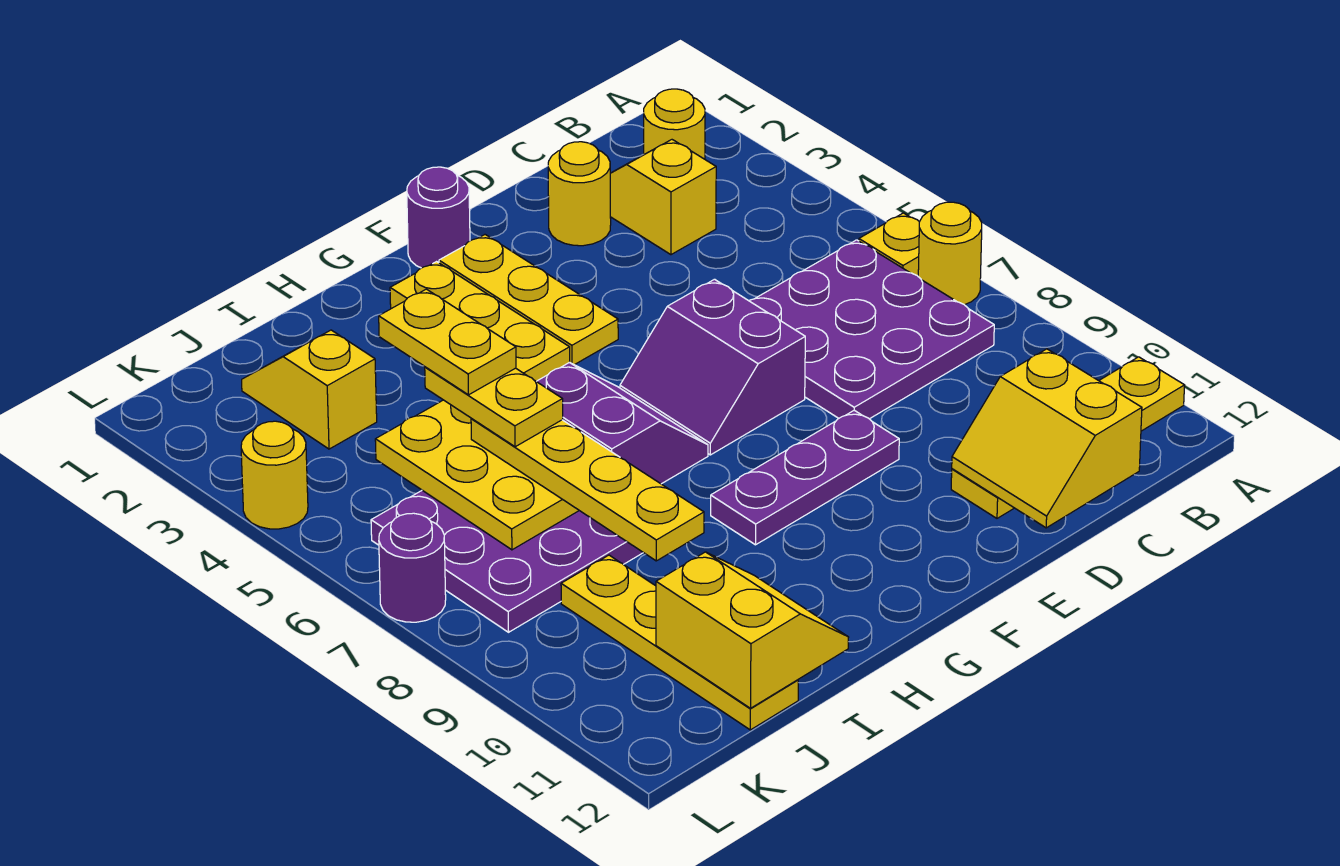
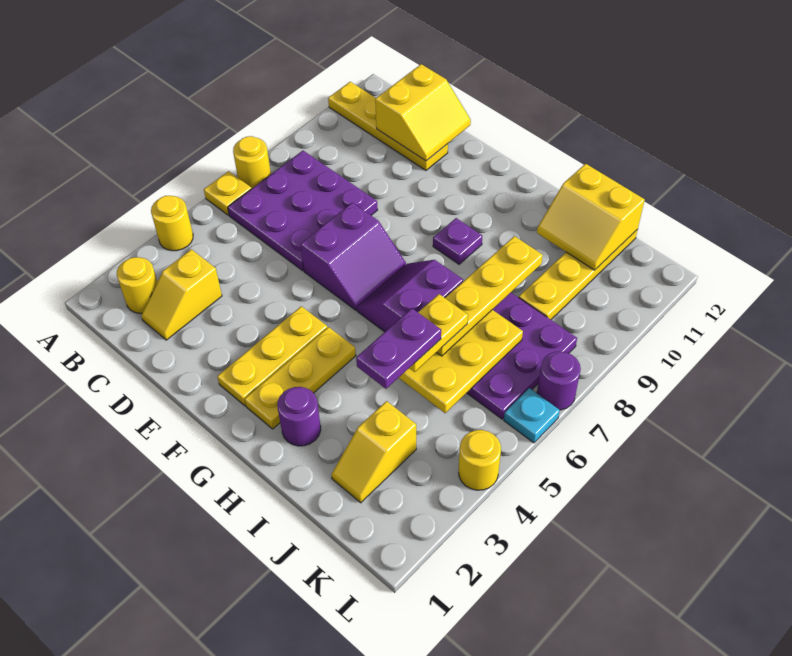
yellow 1x1 round brick [548,142,611,246] -> yellow 1x1 round brick moved to [151,196,193,251]
purple 1x3 plate [711,410,899,545] -> purple 1x1 plate [433,218,482,264]
purple 1x1 round brick [407,167,470,268] -> purple 1x1 round brick moved to [277,387,321,446]
yellow 1x2 plate [379,289,516,395] -> purple 1x2 plate [356,308,441,389]
yellow 2x2 slope [656,552,849,708] -> yellow 2x2 slope turned to [537,164,645,270]
none -> cyan 1x1 plate [504,388,560,443]

